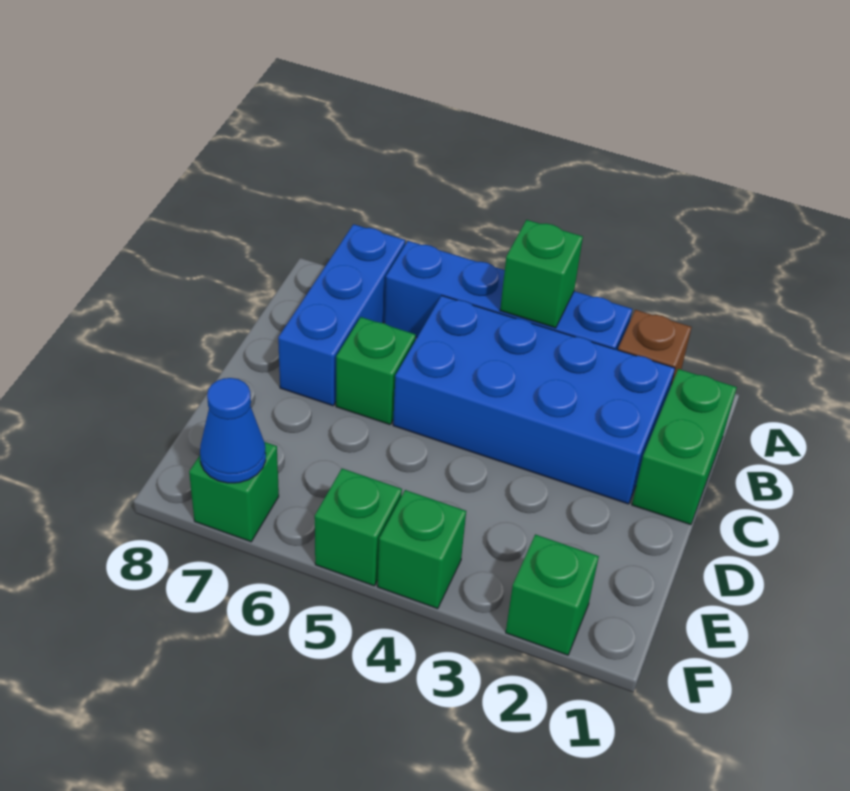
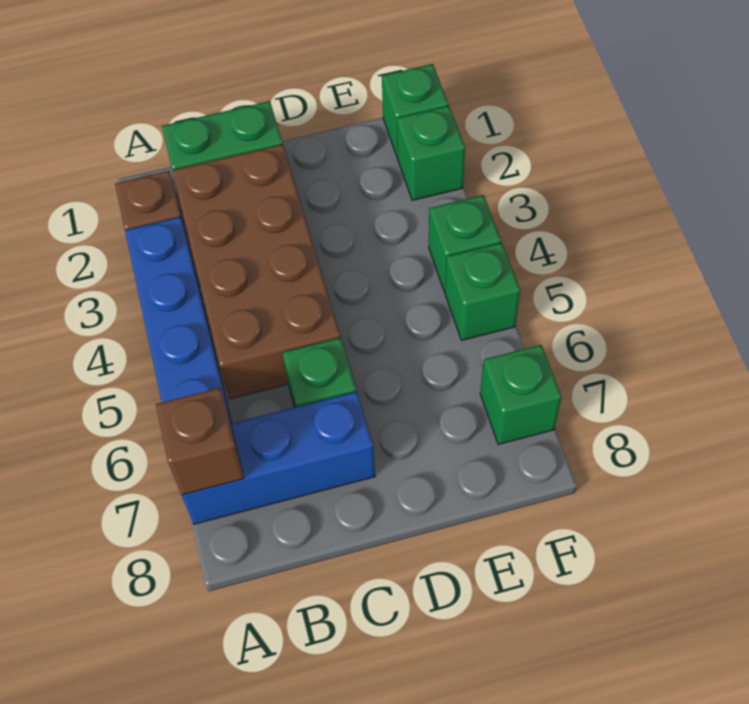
green 1x1 brick [500,220,583,328] -> green 1x1 brick moved to [382,64,448,158]
none -> brown 1x1 brick [156,388,244,495]
blue 2x4 brick [393,296,675,504] -> brown 2x4 brick [172,144,340,399]
blue 1x1 cone [200,378,266,483] -> none

